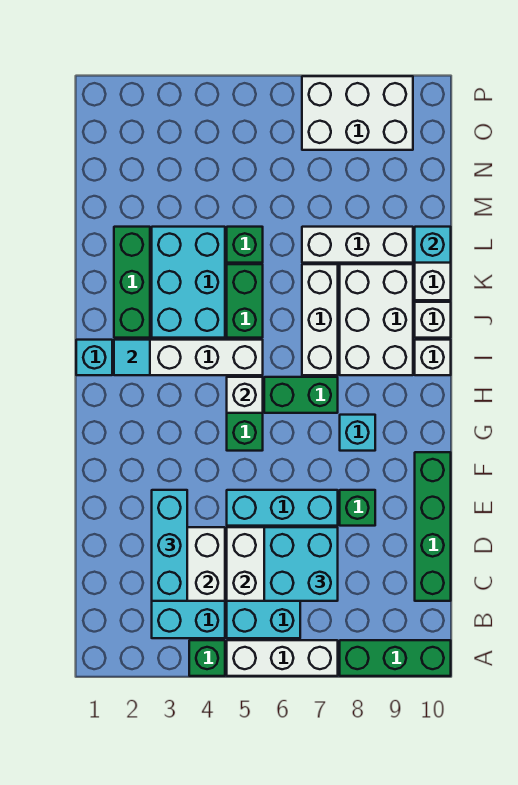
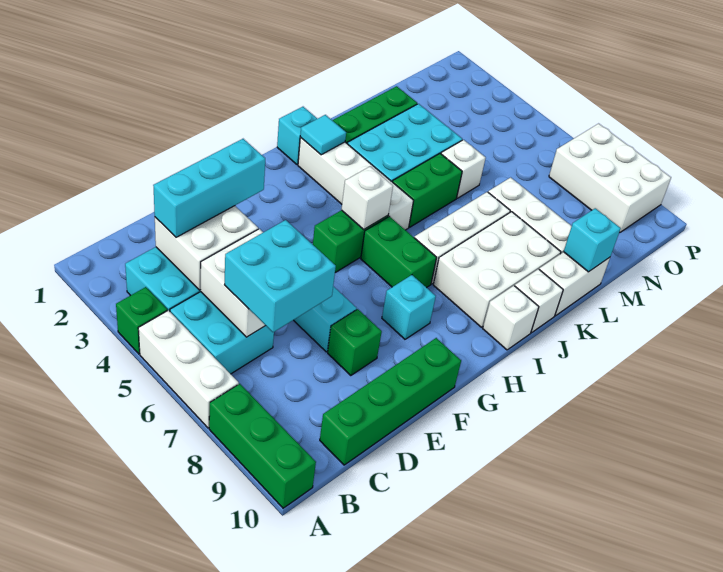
green 1x1 brick [227,227,263,263] -> white 1x1 brick [441,140,485,198]

